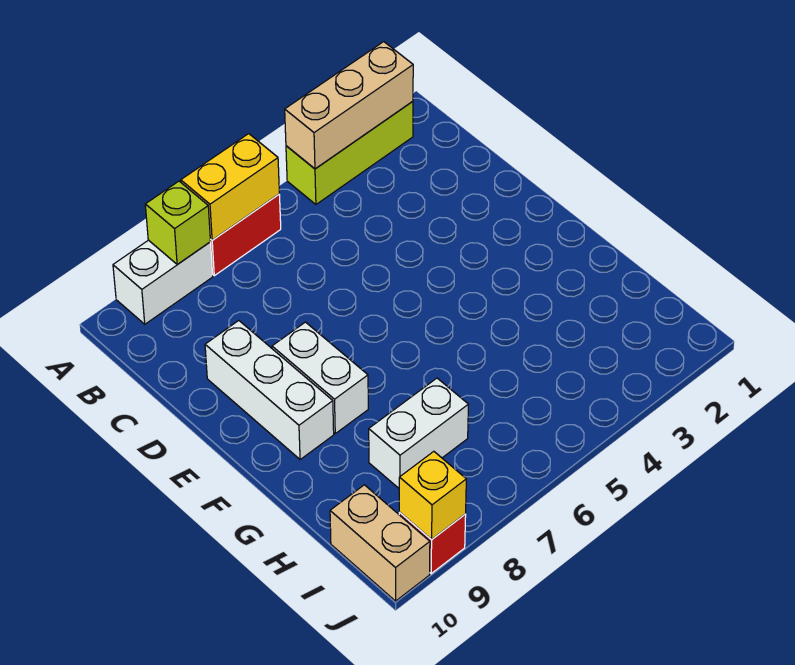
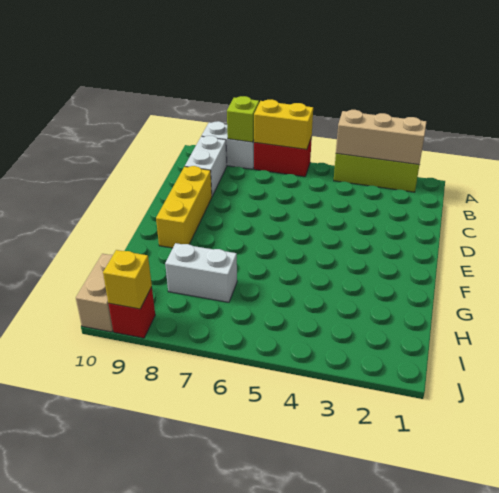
white 1x3 brick [205,321,334,460] -> yellow 1x3 brick [156,166,212,248]
white 1x2 brick [272,322,368,433] -> white 1x2 brick moved to [185,136,227,196]

